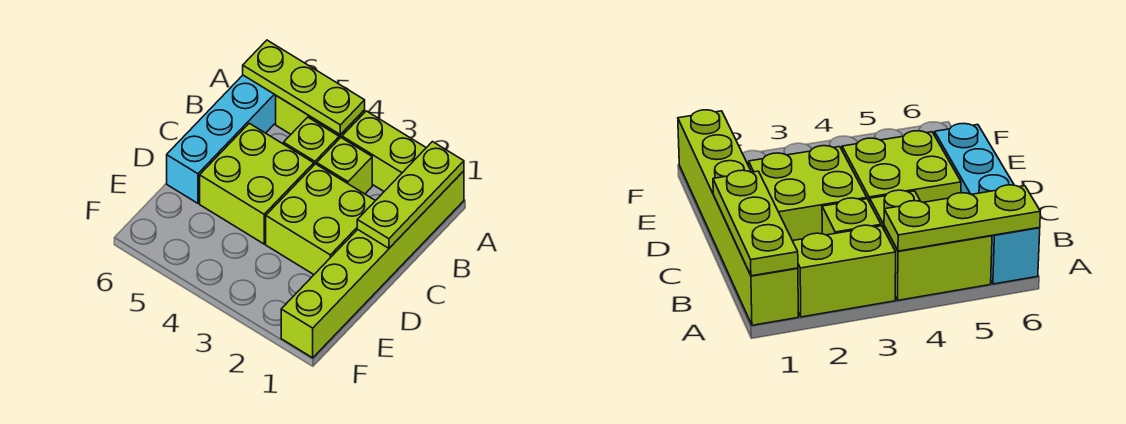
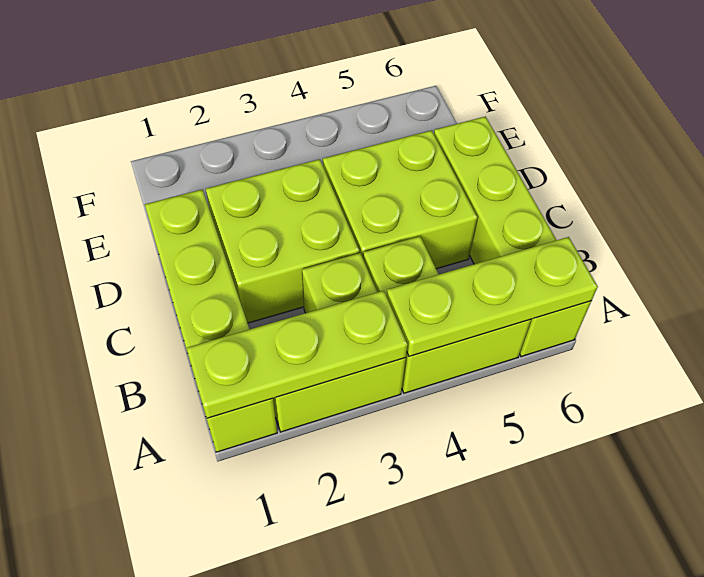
lime 1x6 brick [281,171,464,358] -> lime 1x4 brick [145,190,277,452]
lime 1x3 plate [357,142,464,248] -> lime 1x3 plate turned to [186,291,407,418]
cyan 1x4 brick [167,75,276,203] -> lime 1x4 brick [434,117,591,357]

